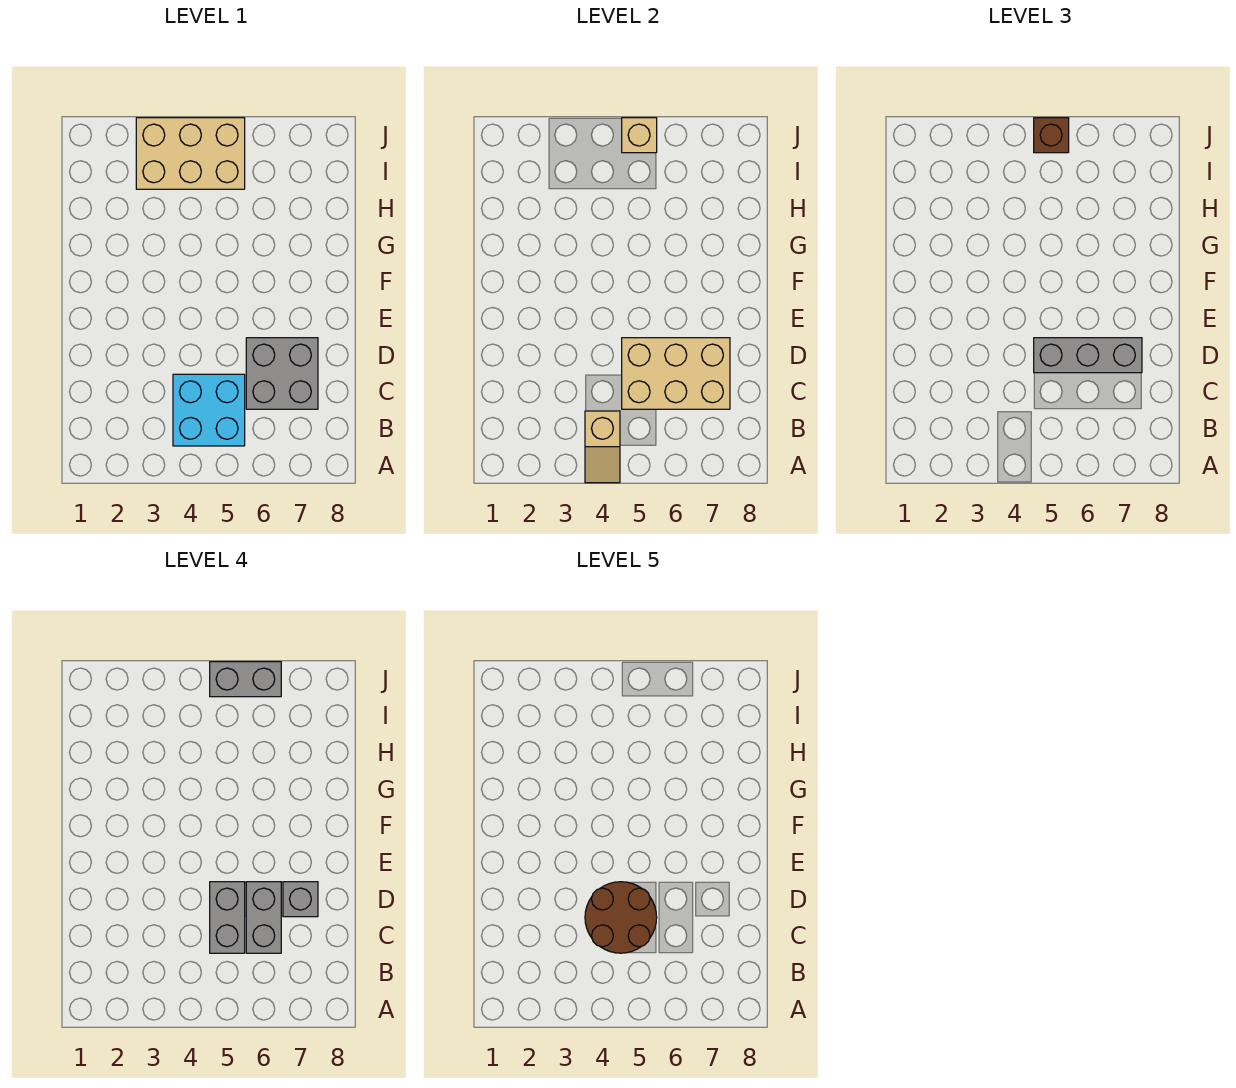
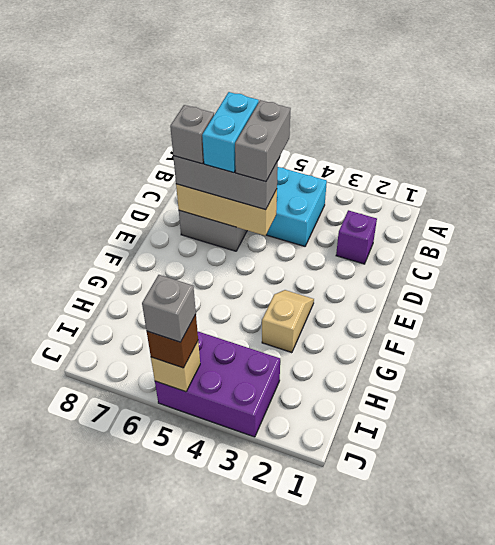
tan 1x2 slope [585,411,620,483] -> tan 1x2 slope moved to [262,290,314,353]
none -> purple 1x1 brick [336,210,377,264]
brown 2x2 round brick [585,882,657,953] -> none
tan 2x3 brick [622,338,730,409] -> tan 1x3 brick [176,184,277,236]
grey 1x2 brick [246,882,281,953] -> cyan 1x2 brick [202,92,259,173]
tan 2x3 brick [136,118,245,189] -> purple 2x3 brick [155,331,280,437]
grey 1x2 brick [210,662,281,697] -> grey 1x1 brick [142,275,196,342]

